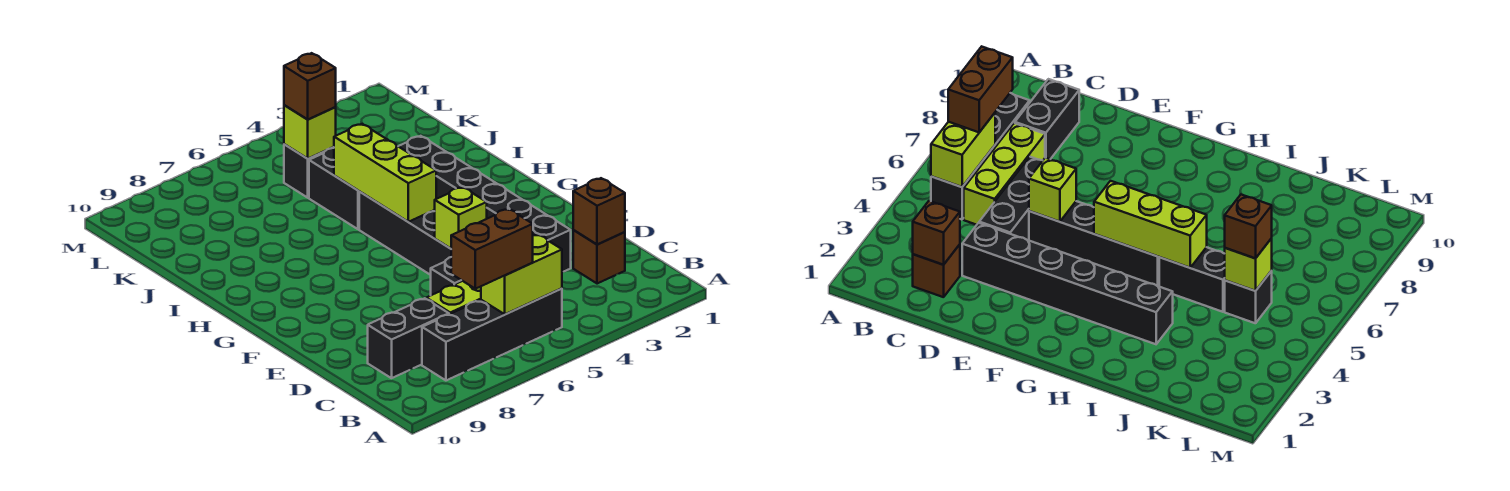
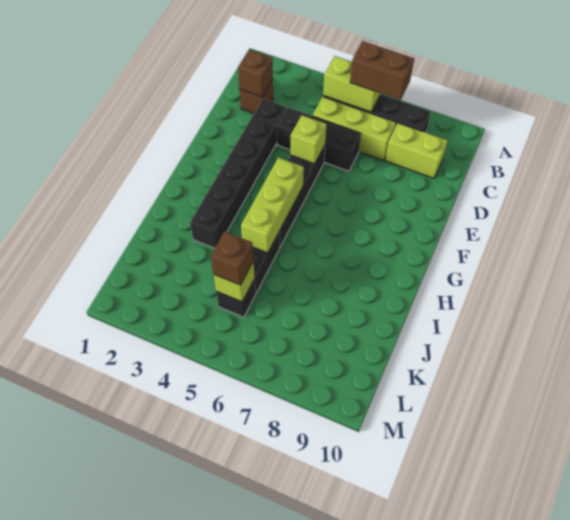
black 1x2 brick [368,298,449,378] -> lime 1x2 brick [385,123,448,178]

